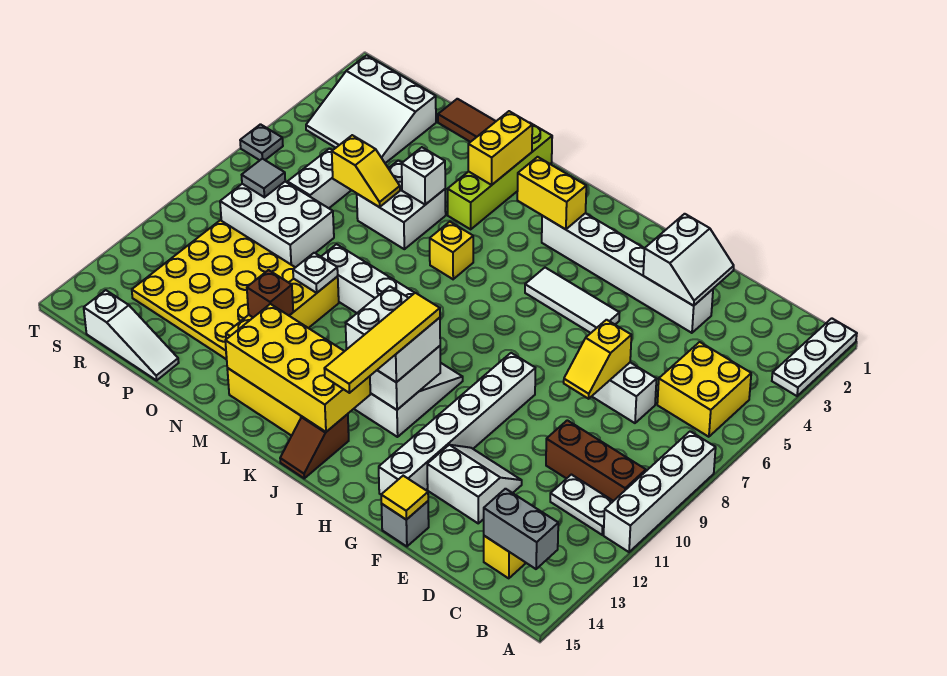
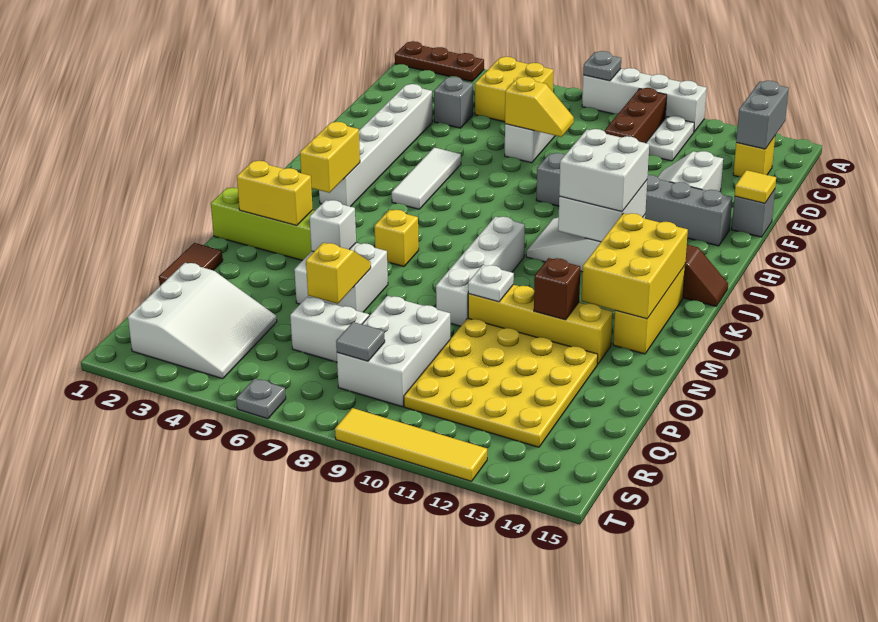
white 1x3 plate [772,318,857,396] -> brown 1x3 plate [395,41,484,82]
none -> grey 1x1 plate [583,51,621,81]
none -> grey 1x1 brick [434,77,473,128]
white 2x2 slope [643,214,734,306] -> none
white 1x6 brick [379,353,535,494] -> grey 1x6 brick [536,153,732,246]
yellow 1x4 tile [324,293,440,393] -> yellow 1x4 tile moved to [335,408,487,481]
yellow 2x4 brick [225,304,370,432] -> yellow 2x3 brick [582,213,688,319]
white 1x3 slope [84,290,179,380] -> none

